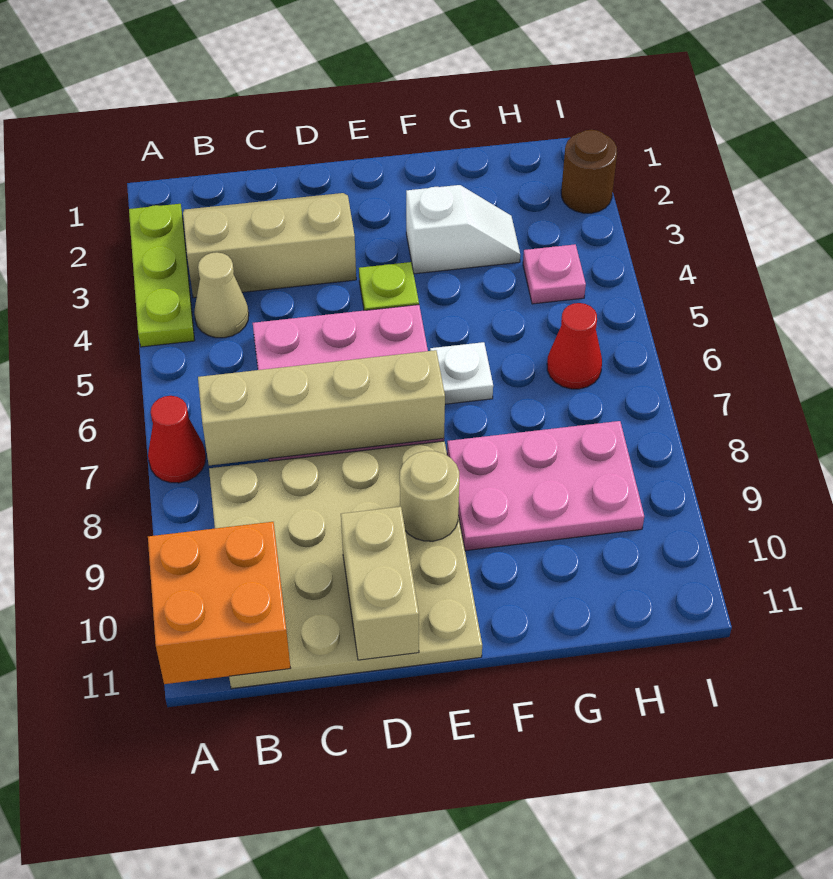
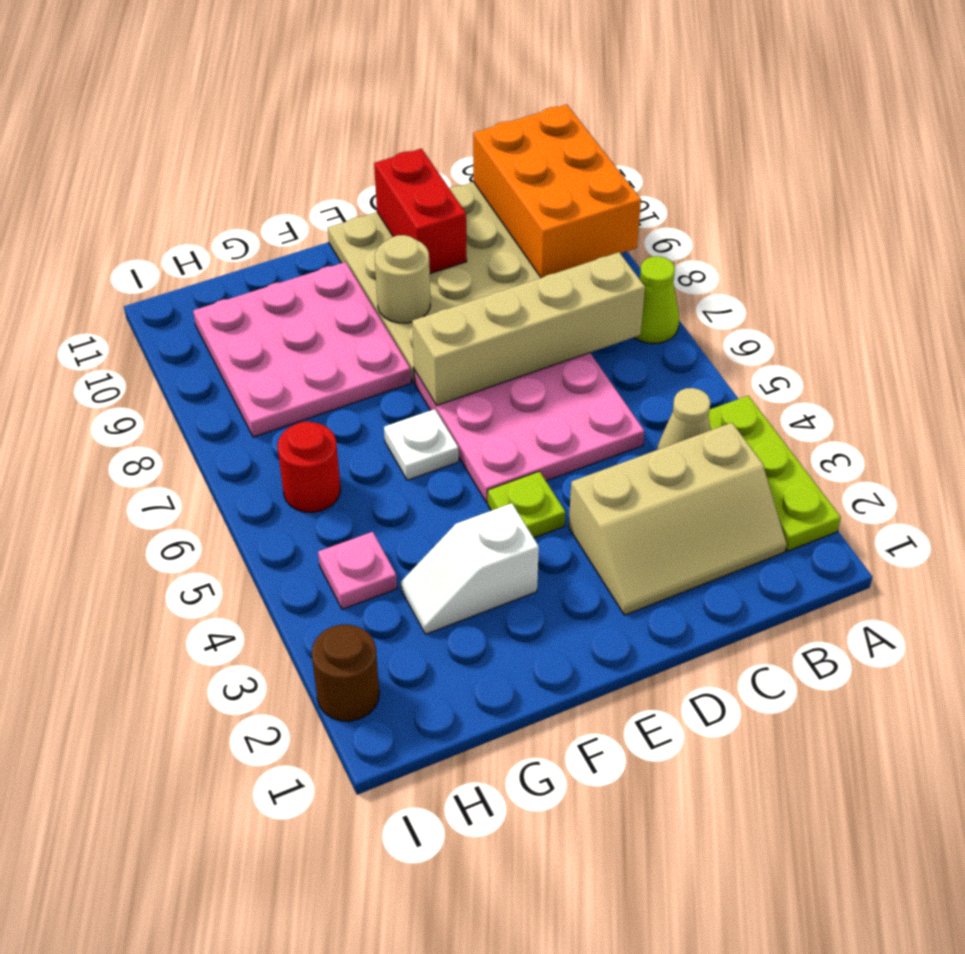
red 1x1 cone [148,396,206,483] -> lime 1x1 cone [634,256,679,343]
orange 2x2 brick [148,522,290,684] -> orange 2x3 brick [473,105,641,278]
tan 1x2 brick [341,507,419,660] -> red 1x2 brick [374,149,467,274]
pink 2x3 plate [447,421,644,551] -> pink 3x3 plate [193,262,411,437]
red 1x1 cone [547,303,602,389] -> red 1x1 round brick [277,421,340,512]

